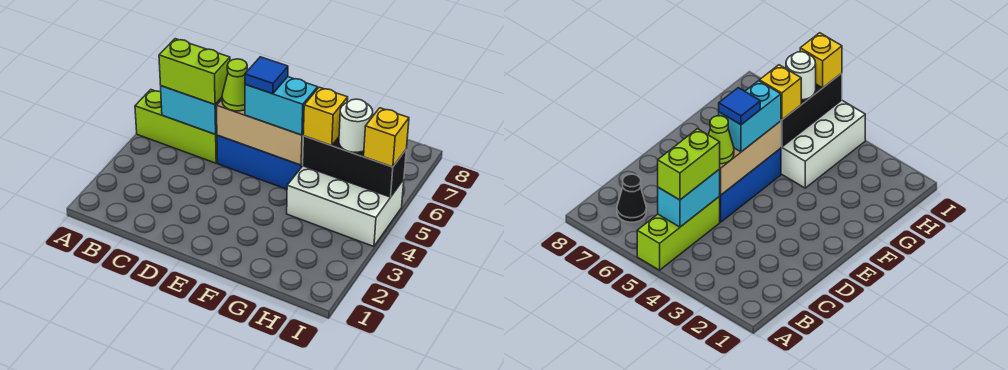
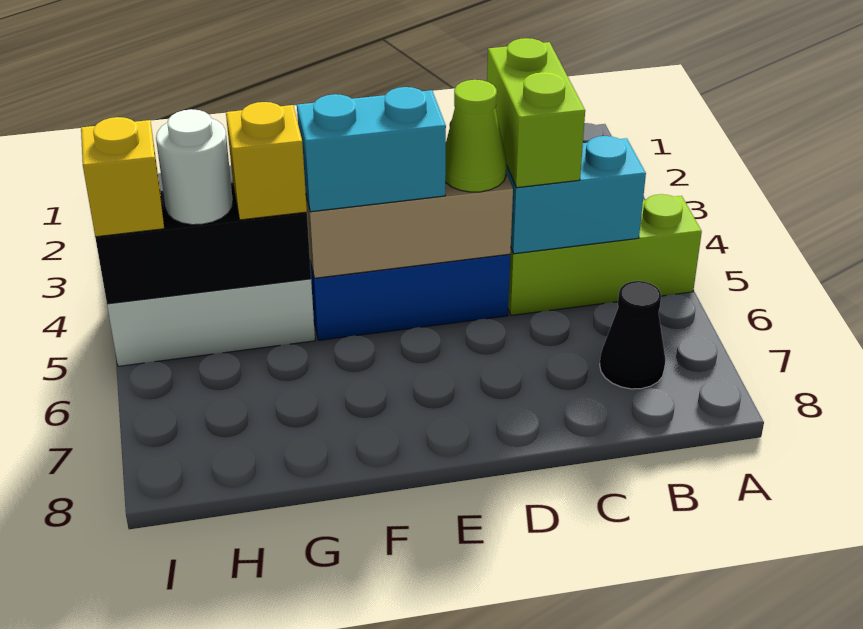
lime 1x2 brick [159,39,230,105] -> lime 1x2 brick turned to [487,38,585,188]
blue 1x1 tile [245,57,288,94] -> none

